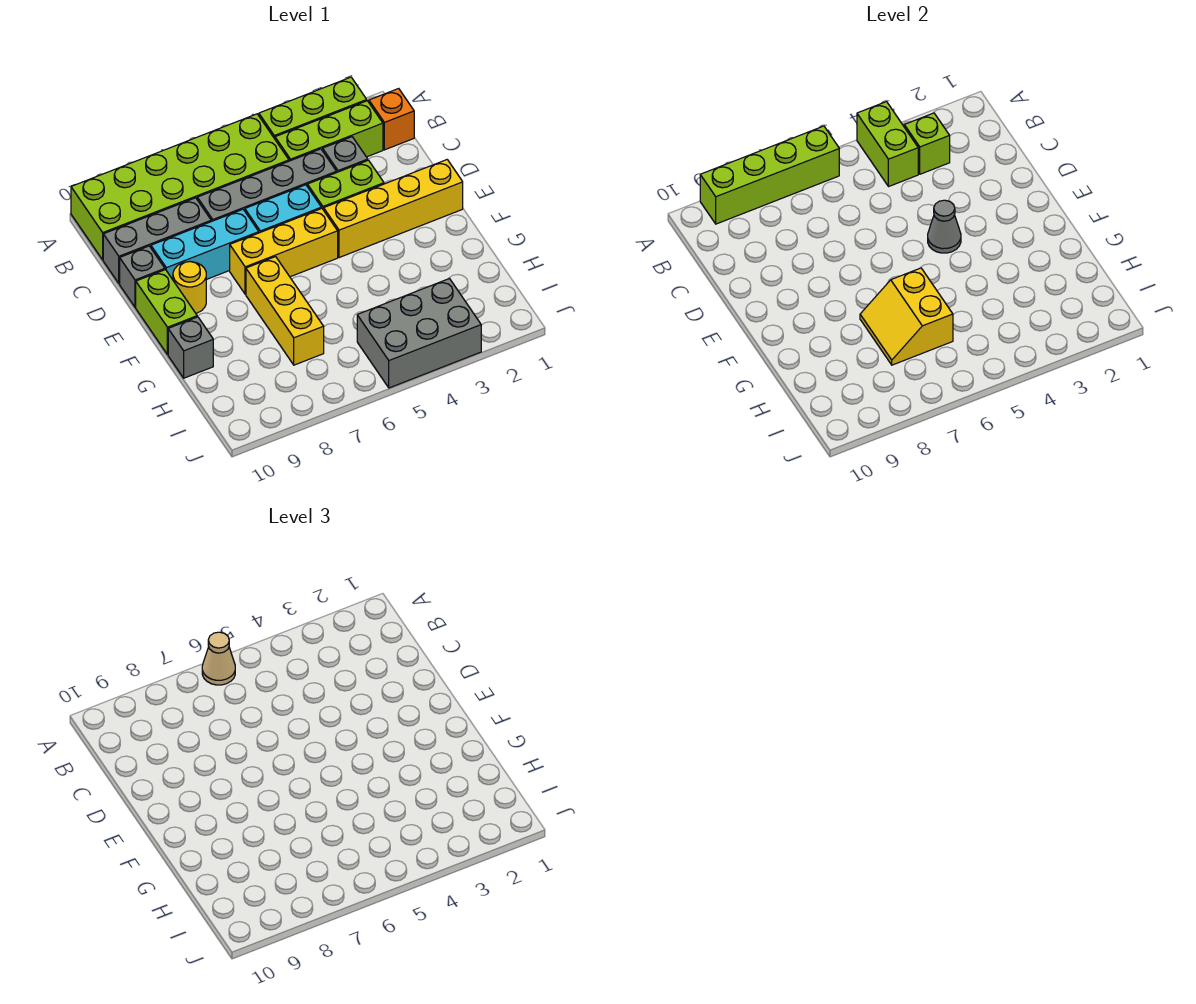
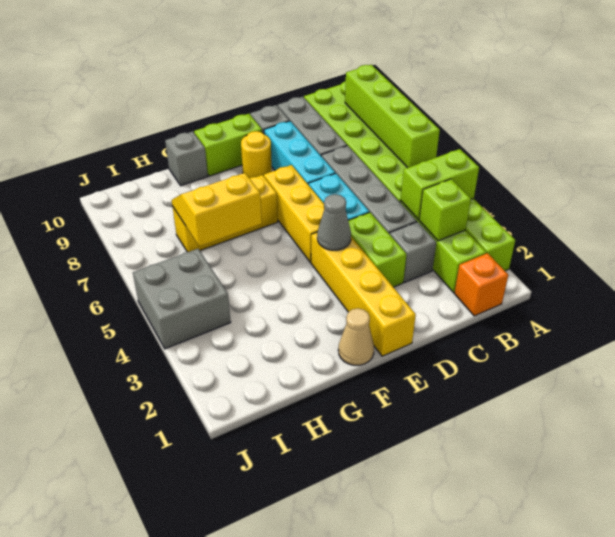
tan 1x1 cone [202,632,235,685] -> tan 1x1 cone moved to [338,308,374,365]
grey 2x3 brick [357,279,481,388] -> grey 2x2 brick [133,249,231,349]

